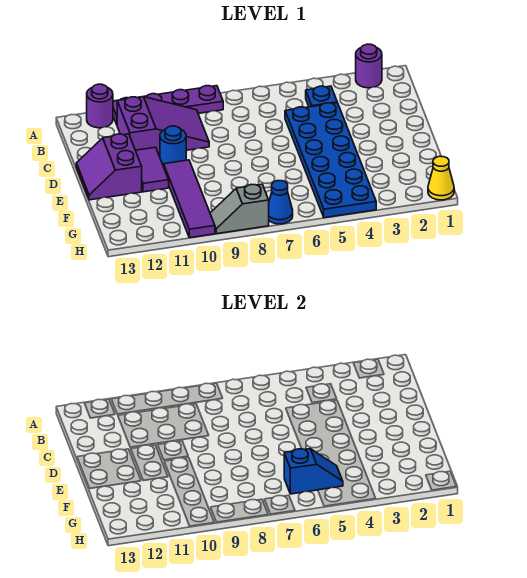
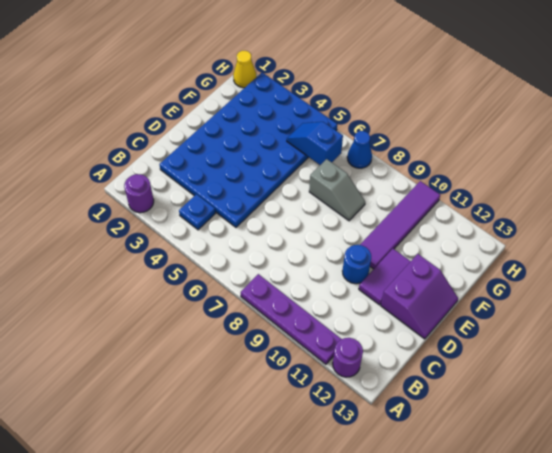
purple 2x3 slope [117,97,209,154] -> none
blue 2x6 plate [285,103,376,218] -> blue 4x6 plate [160,72,337,227]
grey 1x2 slope [210,184,269,234] -> grey 1x2 slope moved to [309,159,365,221]

